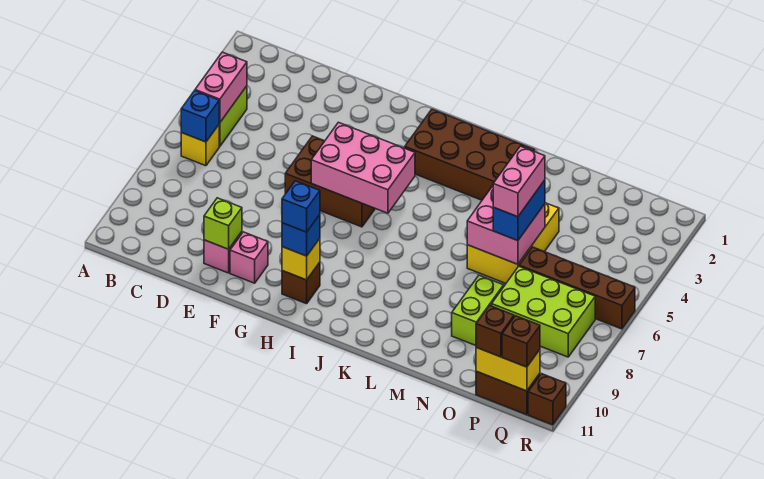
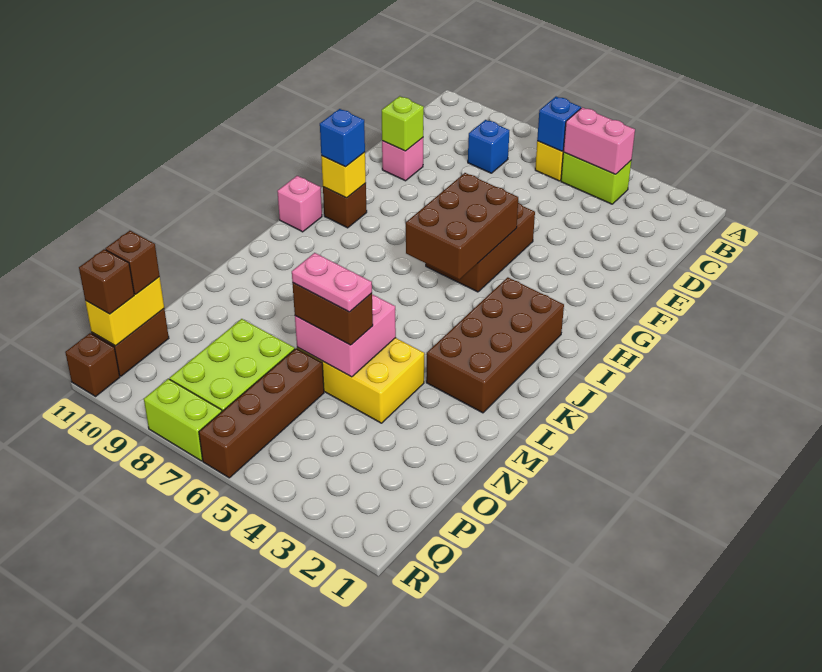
pink 1x1 brick [230,232,268,283] -> pink 1x1 brick moved to [277,176,322,232]
pink 2x3 brick [311,122,415,213] -> brown 2x3 brick [406,173,518,279]
blue 1x1 brick [282,181,320,232] -> blue 1x1 brick moved to [468,120,510,173]
blue 1x2 brick [493,180,545,241] -> brown 1x2 brick [292,283,373,345]
pink 1x2 brick [493,146,545,217] -> pink 1x2 plate [292,253,372,312]
lime 1x2 brick [452,275,504,345] -> lime 1x2 brick moved to [144,379,222,461]

